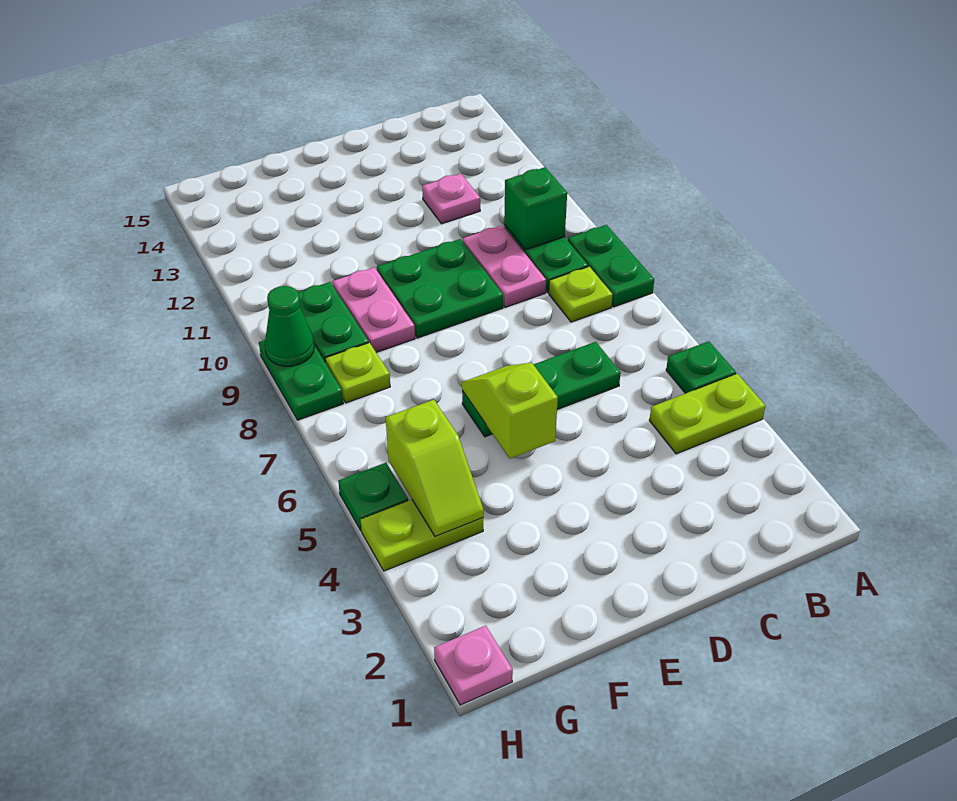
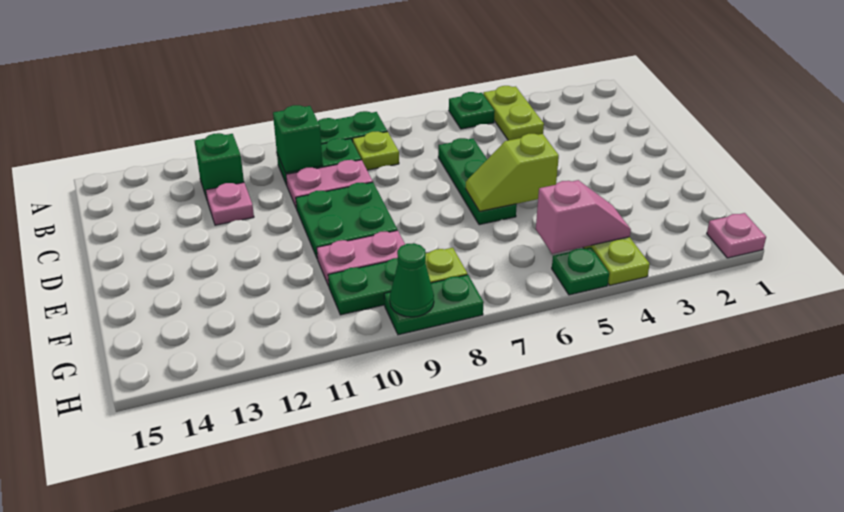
none -> green 1x1 brick [195,133,244,199]
lime 1x2 slope [386,400,484,537] -> pink 1x2 slope [536,180,631,254]

